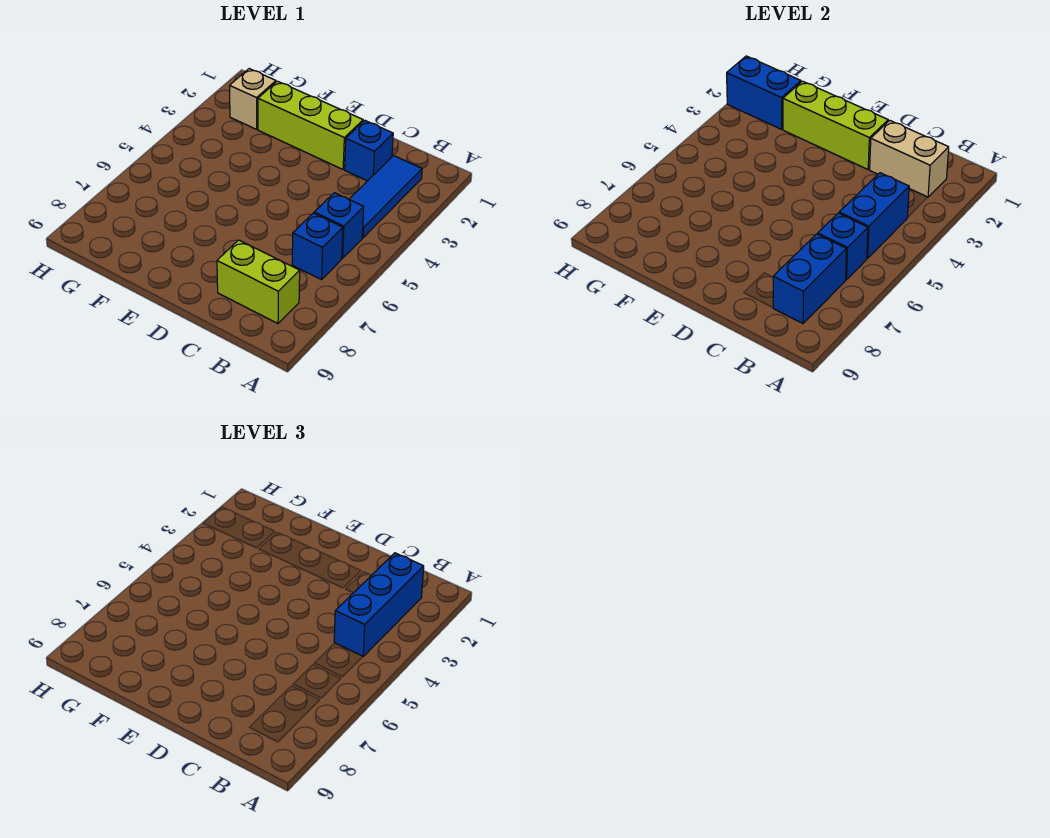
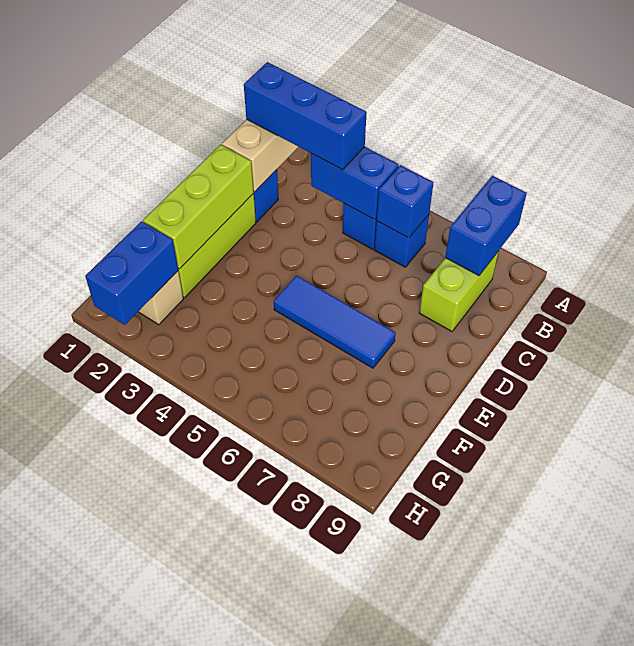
blue 1x3 tile [349,156,422,237] -> blue 1x3 tile moved to [274,276,396,368]
blue 1x2 brick [773,234,847,324] -> blue 1x2 brick turned to [445,176,527,276]

